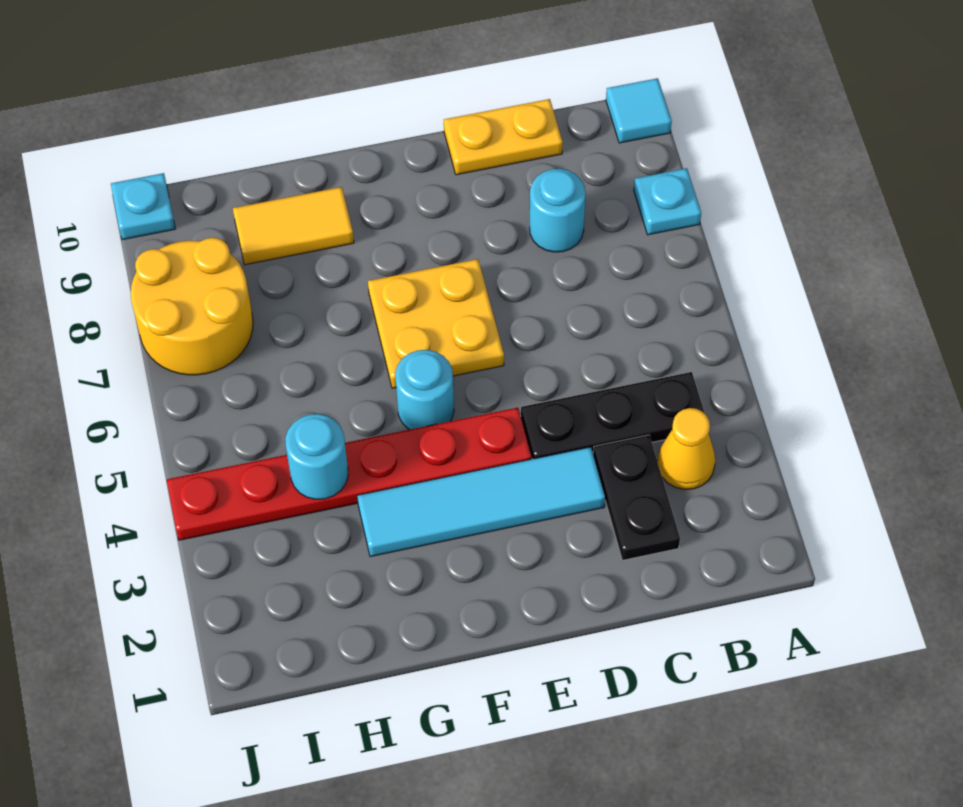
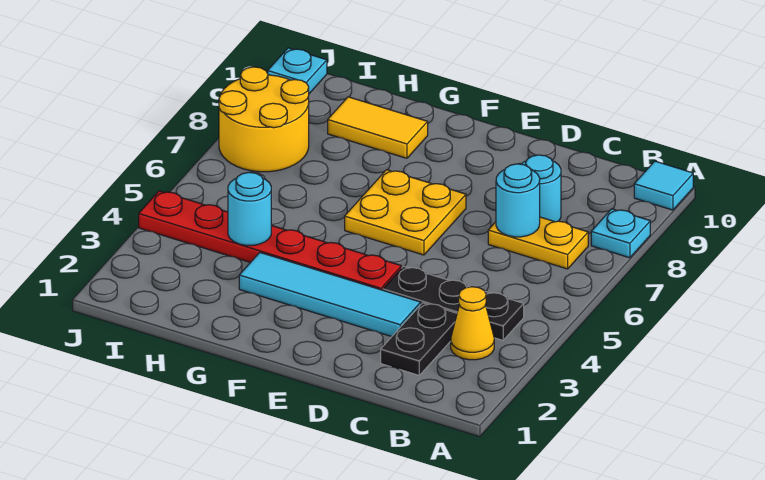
yellow 1x2 plate [444,99,563,175] -> yellow 1x2 plate moved to [488,217,588,269]
cyan 1x1 round brick [395,350,454,430] -> cyan 1x1 round brick moved to [496,164,540,237]

